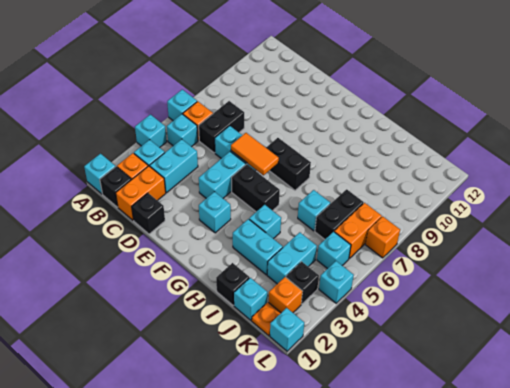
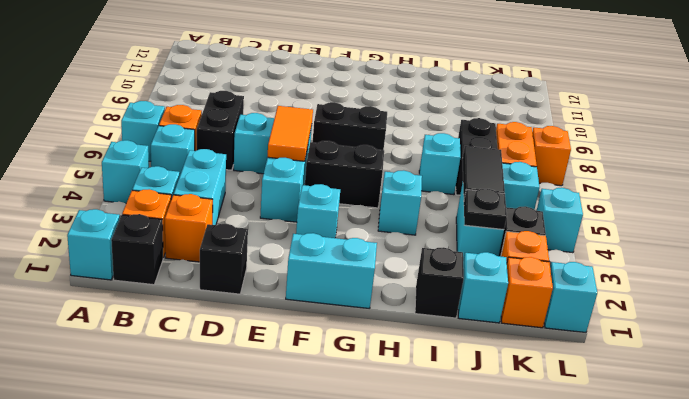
orange 1x2 brick [116,166,166,220] -> orange 1x1 brick [165,194,213,262]
orange 1x2 tile [231,133,279,175] -> orange 1x2 tile turned to [268,106,313,161]
cyan 1x2 brick [233,219,283,275] -> cyan 1x2 brick moved to [286,233,377,309]
none -> black 1x1 plate [464,189,507,230]
none -> black 1x2 tile [462,146,505,198]
orange 1x1 plate [252,302,281,336] -> orange 1x1 brick [501,257,553,328]

